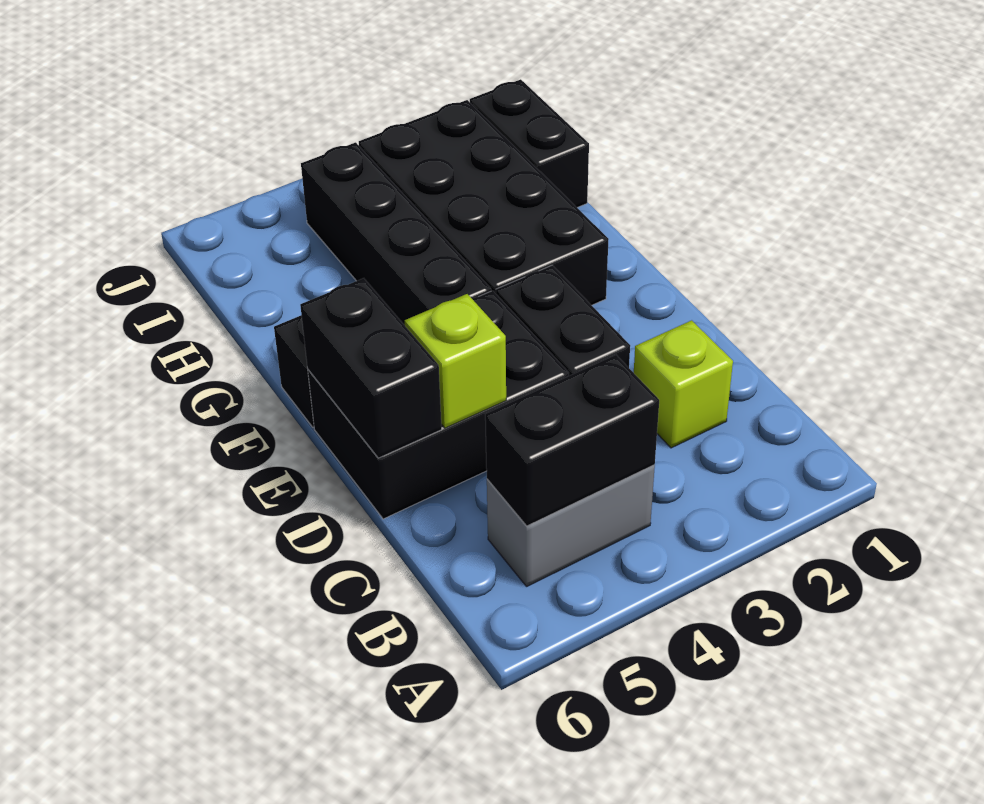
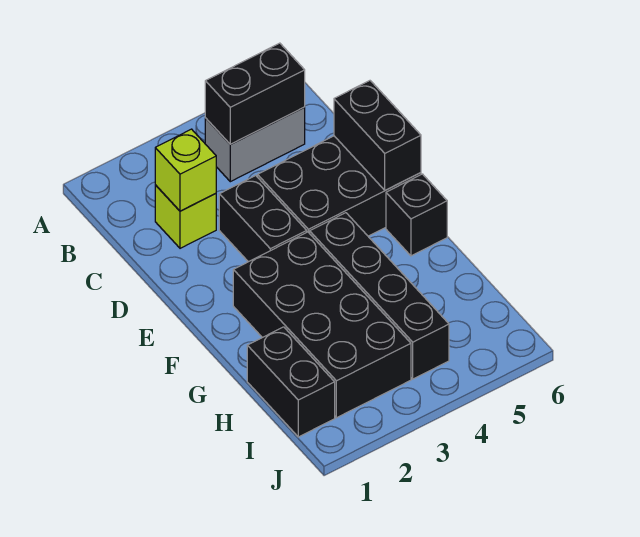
lime 1x1 brick [405,294,506,428] -> lime 1x1 brick moved to [155,129,216,211]

